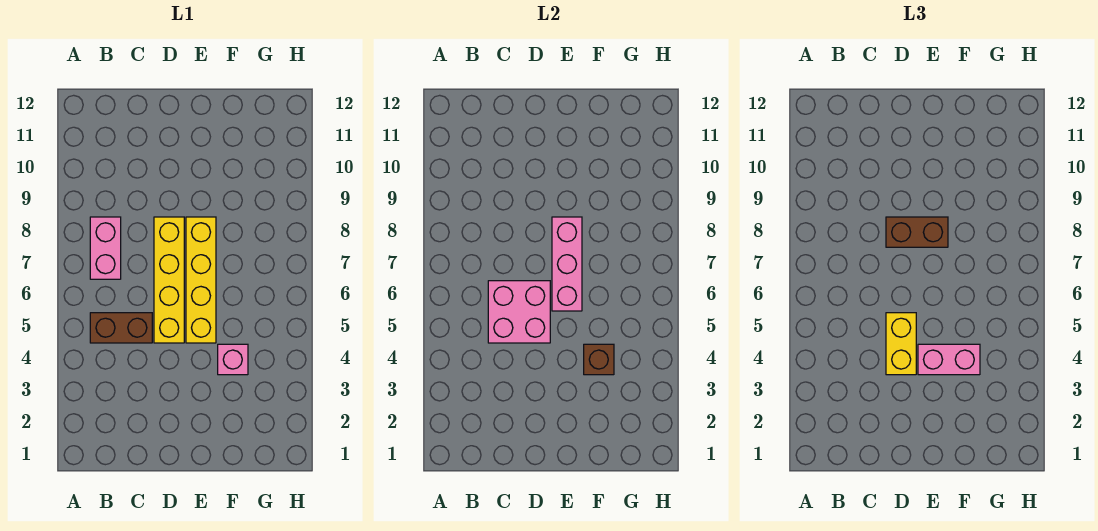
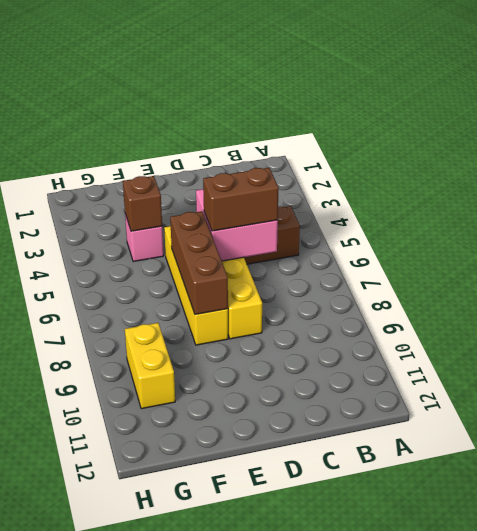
pink 1x2 brick [90,217,121,279] -> none
yellow 1x2 brick [886,313,916,375] -> yellow 1x2 brick moved to [125,323,175,409]
brown 1x2 brick [886,217,948,247] -> brown 1x2 brick moved to [203,168,279,231]
pink 1x2 brick [918,344,980,375] -> none
pink 1x3 brick [552,217,582,311] -> brown 1x3 brick [170,211,228,315]

